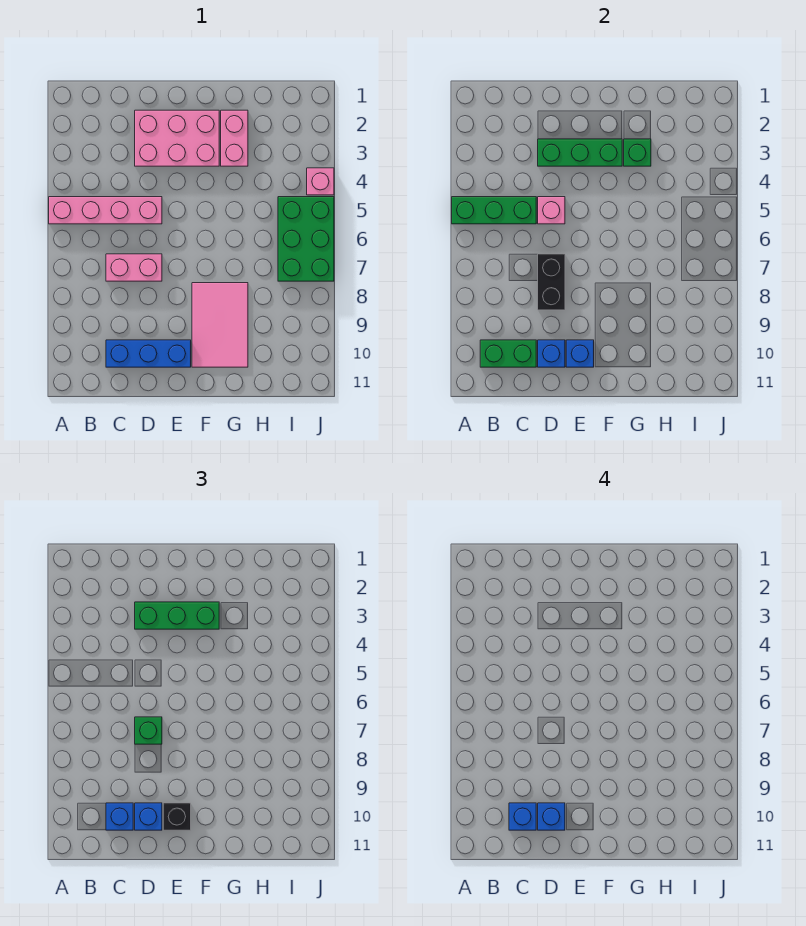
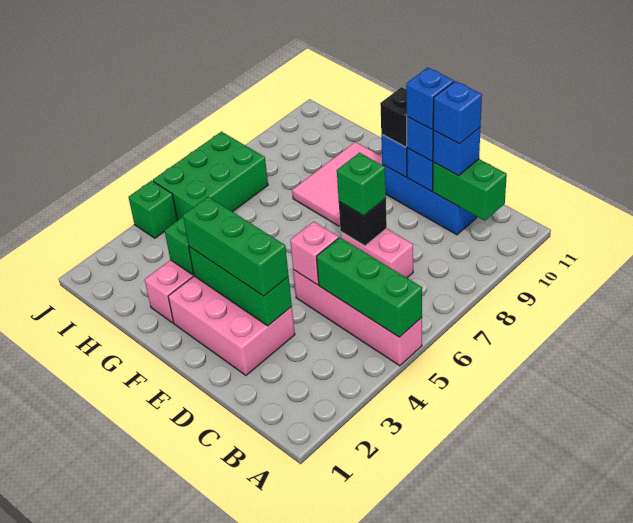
black 1x2 brick [538,254,565,310] -> black 1x1 brick [339,198,387,246]
pink 1x1 brick [307,168,334,195] -> green 1x1 brick [128,181,177,238]

